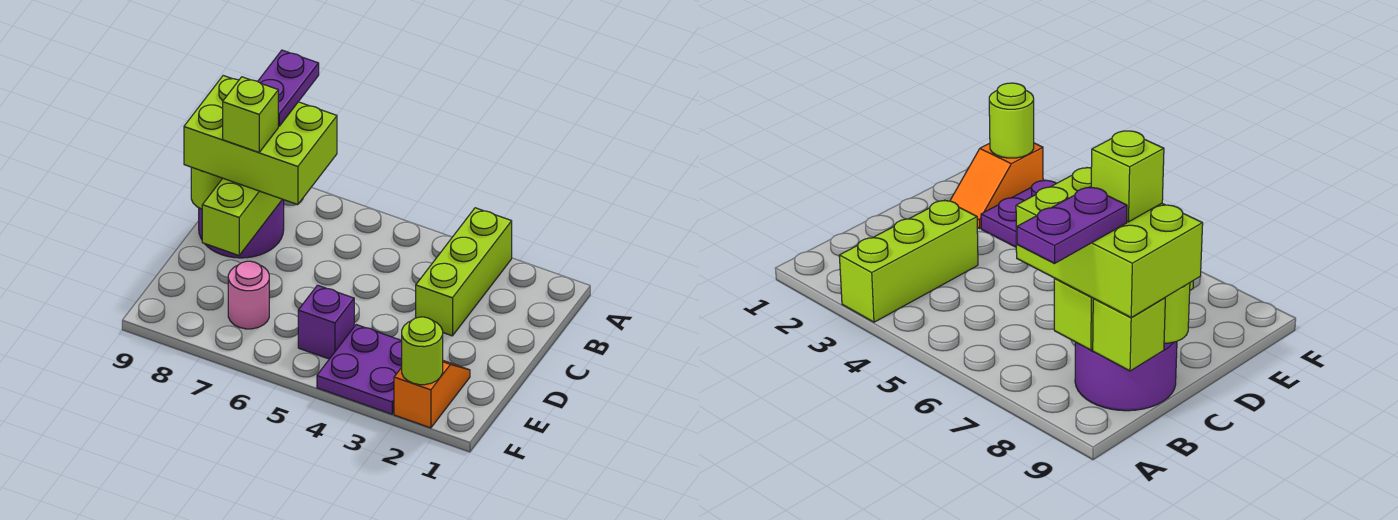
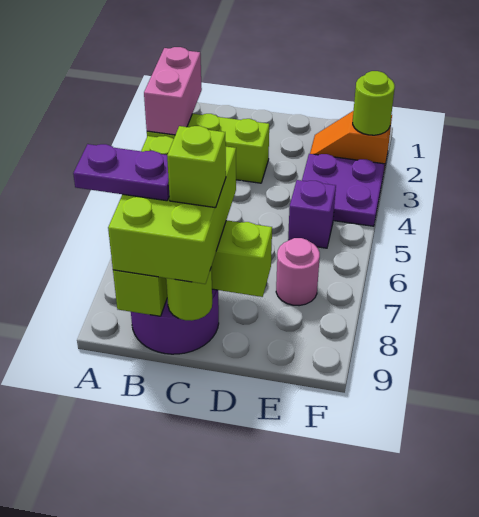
none -> pink 1x2 brick [144,47,202,135]

